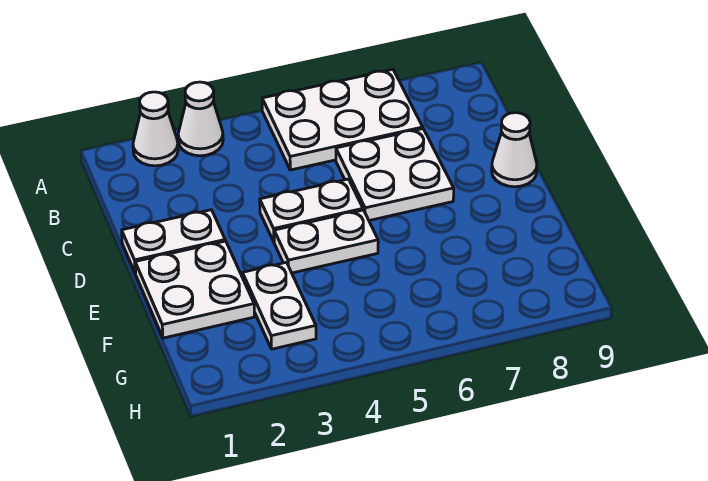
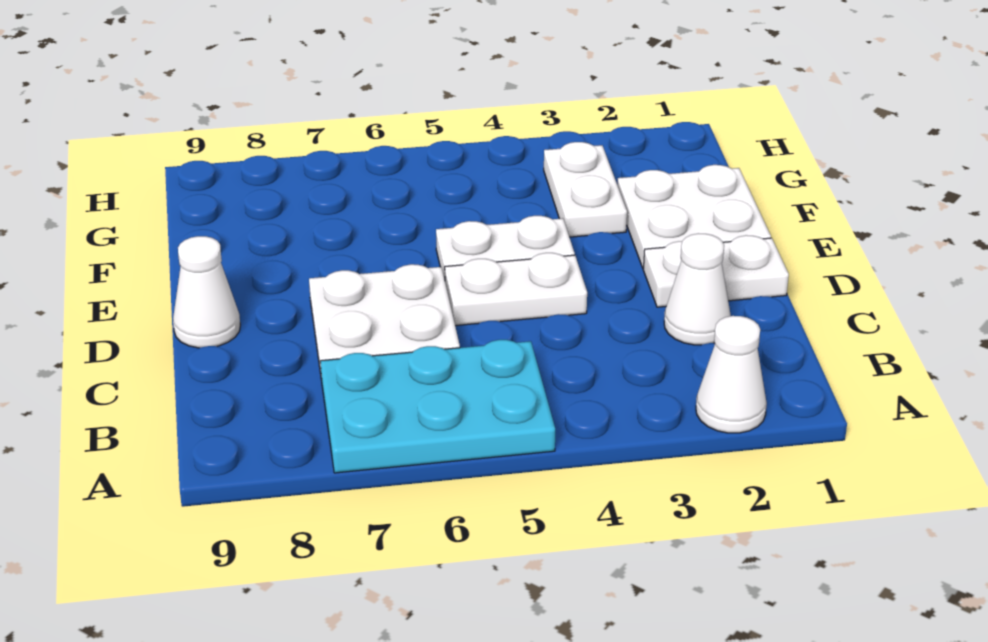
white 1x1 cone [178,82,223,156] -> white 1x1 cone moved to [664,233,731,345]
white 2x3 plate [262,69,423,170] -> cyan 2x3 plate [320,340,555,473]

